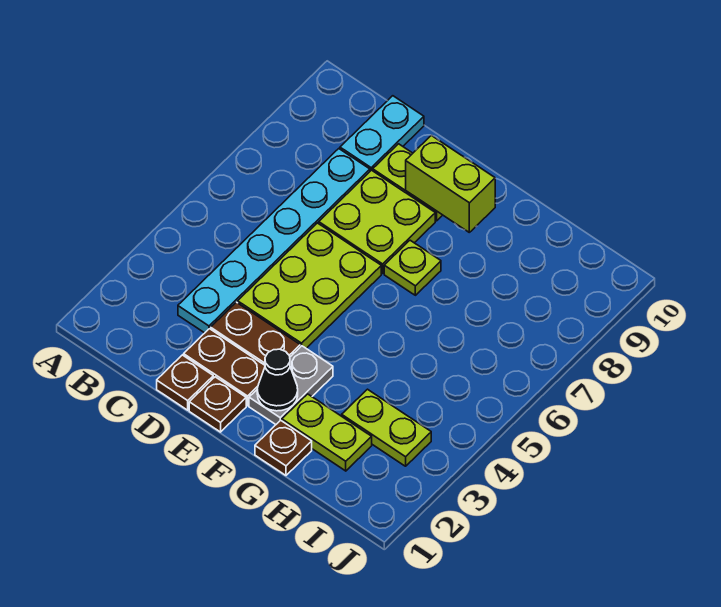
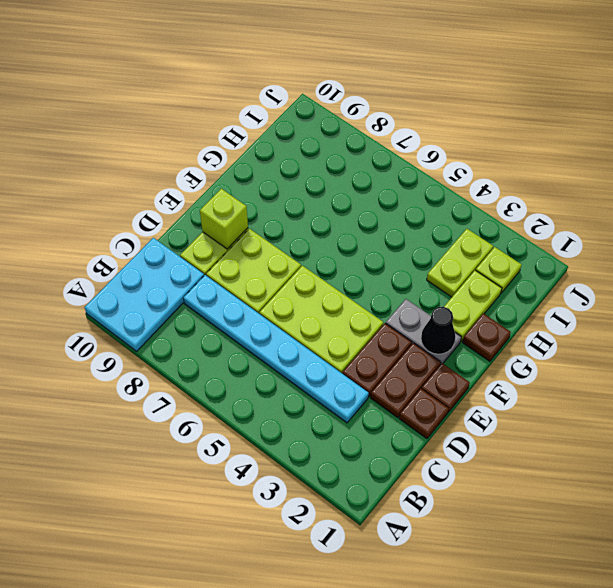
cyan 1x2 plate [340,96,424,171] -> cyan 2x3 plate [85,238,204,351]
lime 1x2 brick [406,135,495,232] -> lime 1x1 brick [200,189,248,249]
lime 1x1 plate [384,240,441,295] -> lime 1x1 plate moved to [476,247,522,293]

